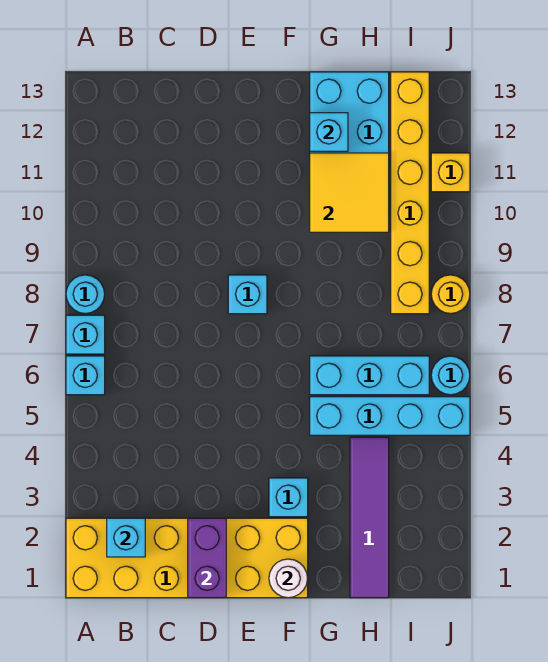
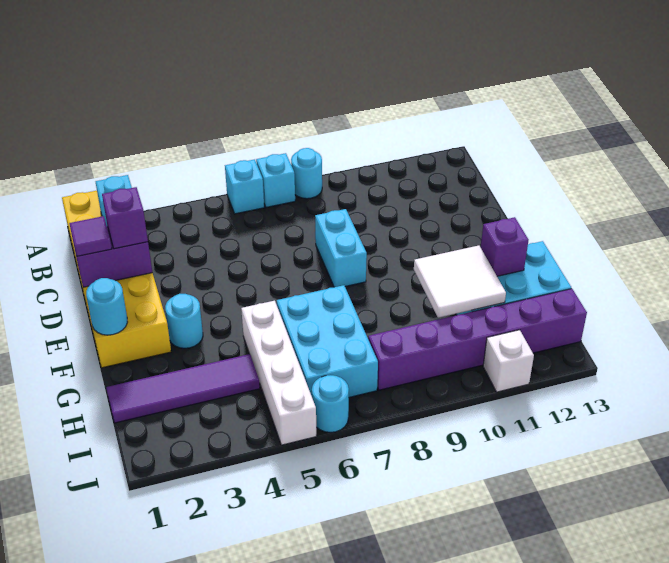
none -> purple 1x1 tile [69,216,112,256]
none -> purple 1x1 brick [102,187,148,249]
cyan 1x1 brick [228,275,267,314] -> cyan 1x2 brick [315,209,367,287]
white 1x1 round brick [269,559,308,598] -> cyan 1x1 round brick [86,278,127,335]
cyan 1x1 brick [269,478,308,517] -> cyan 1x1 round brick [165,294,203,348]
cyan 1x4 brick [310,397,470,435] -> white 1x4 brick [241,301,317,445]
cyan 1x3 brick [310,356,429,395] -> cyan 2x3 brick [277,285,378,397]
yellow 2x2 tile [310,153,389,232] -> white 2x2 tile [414,245,506,318]
cyan 1x1 brick [310,113,348,151] -> purple 1x1 brick [480,217,528,276]
yellow 1x6 brick [391,72,429,314] -> purple 1x6 brick [368,289,587,390]
yellow 1x1 round brick [431,275,470,314] -> none
yellow 1x1 brick [431,153,470,192] -> white 1x1 brick [483,330,534,392]

